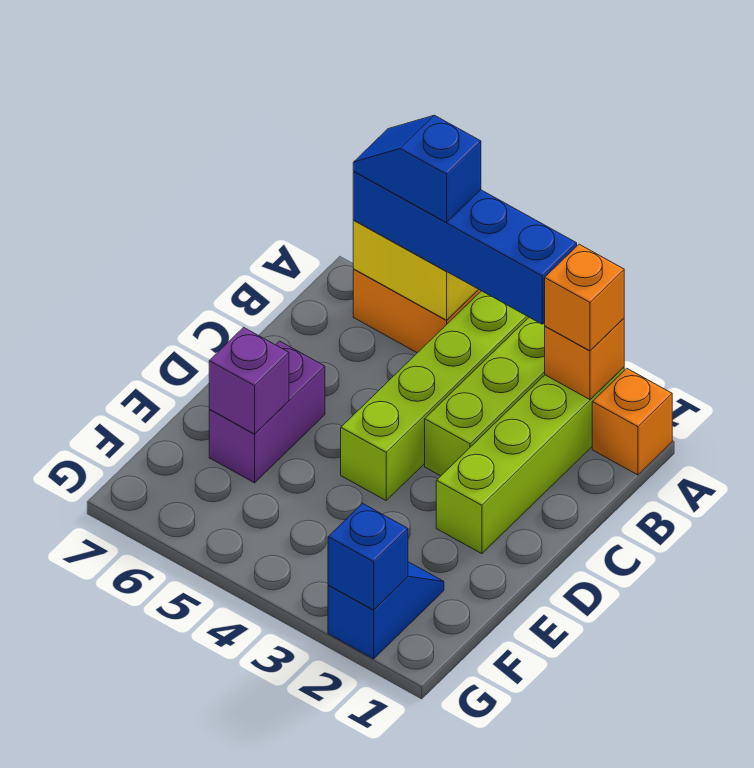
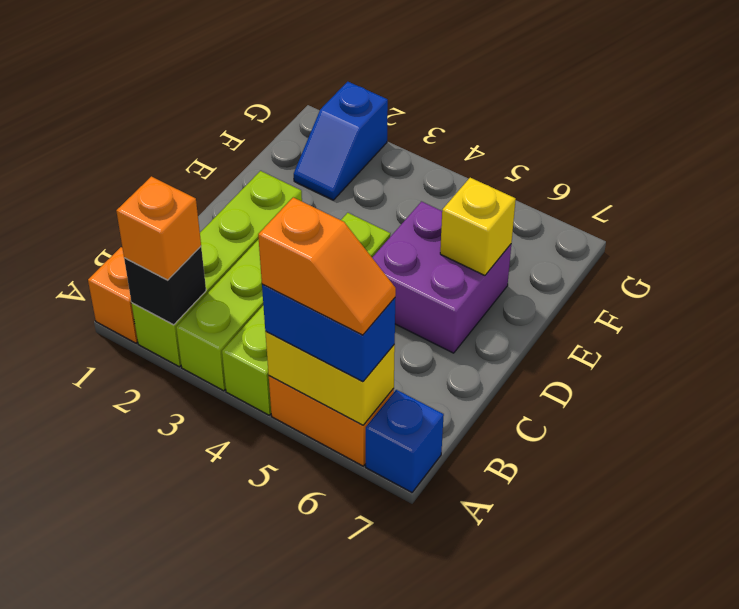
orange 1x1 brick [545,319,624,399] -> black 1x1 brick [124,247,206,325]
blue 1x4 brick [353,172,577,324] -> blue 1x2 brick [262,284,395,382]
blue 1x2 slope [353,115,481,222] -> orange 1x2 slope [258,197,396,335]
purple 1x2 brick [209,341,325,483] -> purple 2x2 brick [372,201,511,353]
purple 1x1 brick [209,327,289,434] -> yellow 1x1 brick [440,178,516,275]
blue 1x1 brick [328,503,408,610] -> blue 1x1 brick moved to [366,390,444,492]

